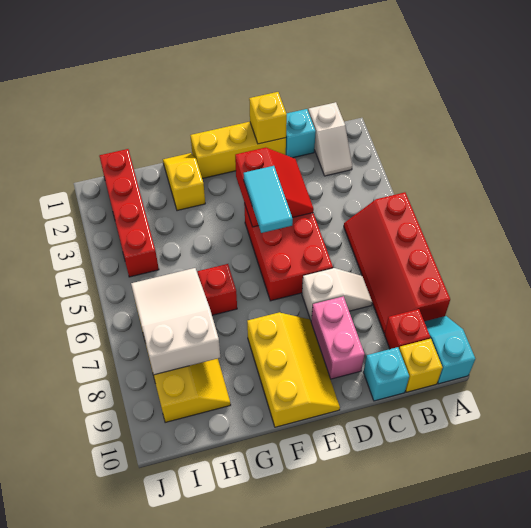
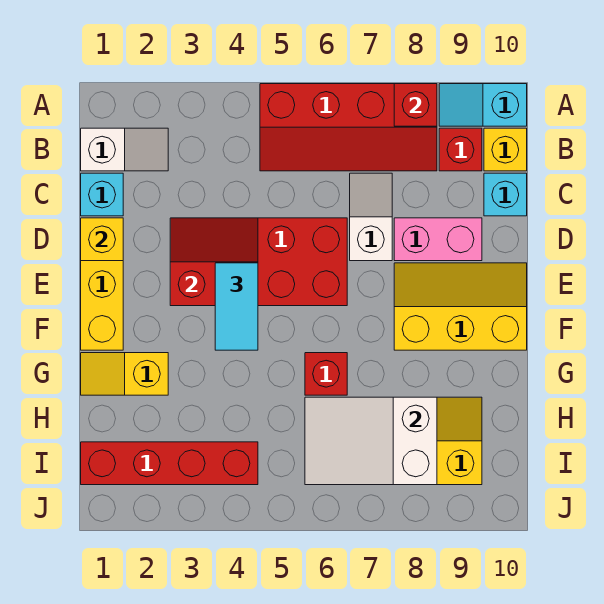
none -> red 1x1 brick [394,84,437,126]
cyan 1x2 tile [243,166,293,233] -> cyan 1x2 tile turned to [215,263,258,350]

